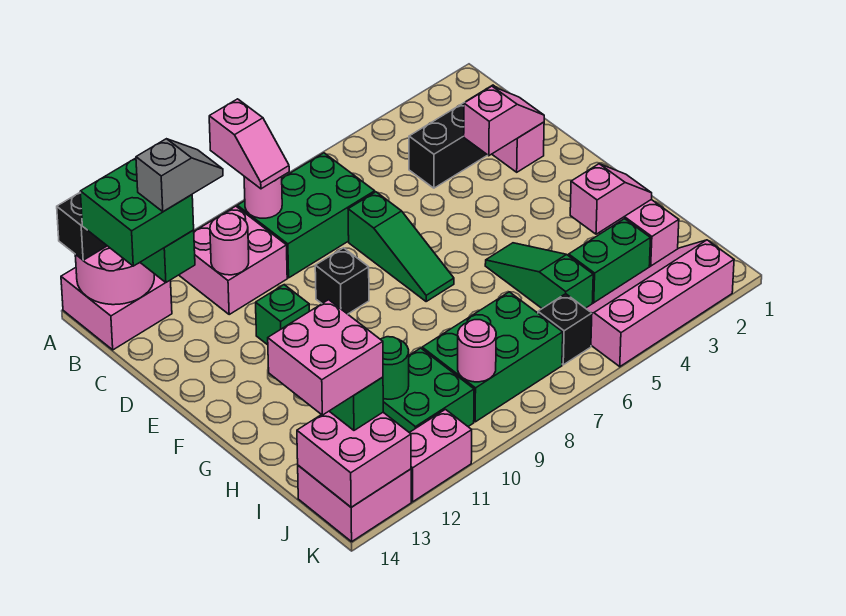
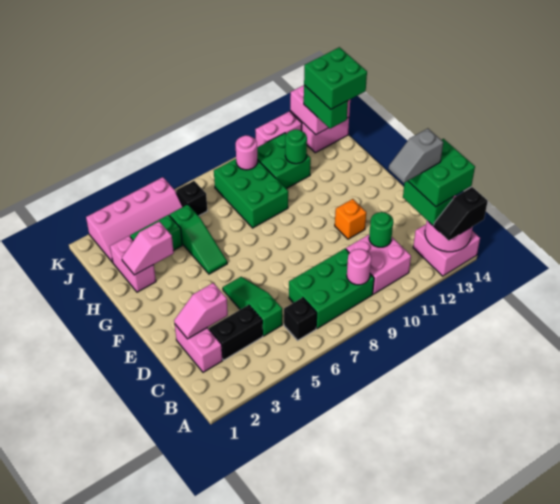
pink 1x2 slope [209,99,289,189] -> none
pink 1x1 round brick [210,213,249,275] -> green 1x1 round brick [369,212,393,247]
green 1x3 slope [348,192,454,301] -> green 1x3 slope moved to [223,277,282,336]
black 1x1 brick [315,248,369,314] -> black 1x1 brick moved to [284,298,317,340]
green 1x1 brick [256,285,309,345] -> orange 1x1 brick [335,199,366,239]
green 2x3 brick [422,292,563,422] -> green 2x3 brick turned to [214,159,288,228]
pink 2x2 brick [268,300,383,415] -> green 2x2 brick [304,47,367,109]

